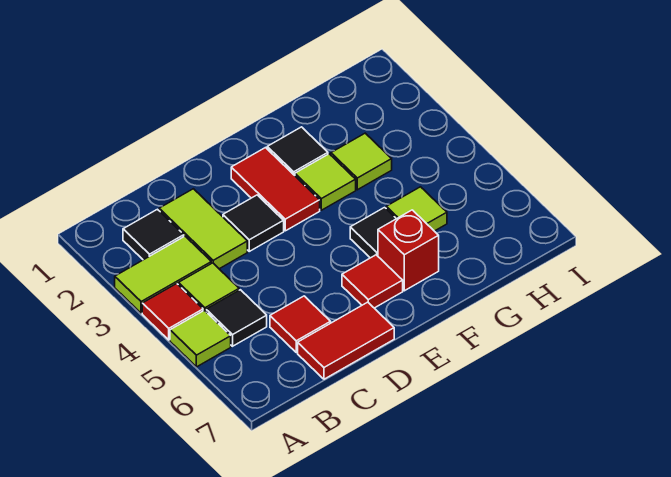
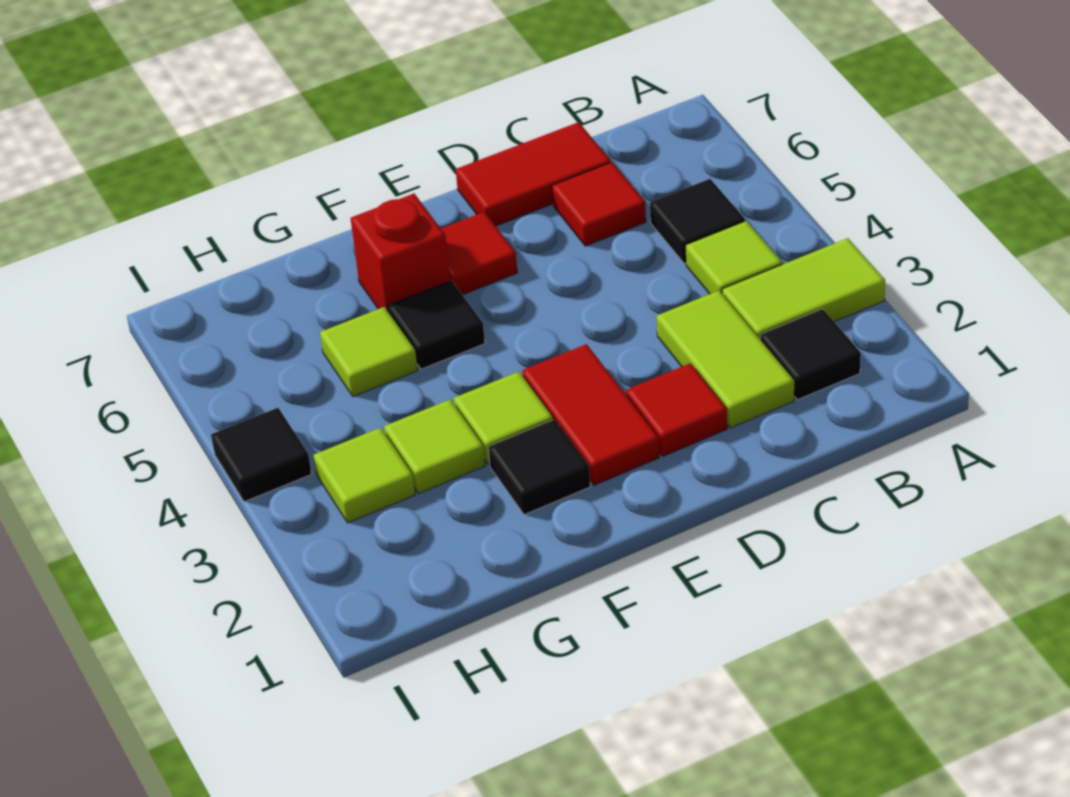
red 1x1 tile [142,284,203,340] -> red 1x1 tile moved to [626,363,727,456]
lime 1x1 tile [170,310,231,367] -> lime 1x1 tile moved to [314,428,415,523]
black 1x1 tile [223,195,284,251] -> black 1x1 tile moved to [211,408,312,502]

